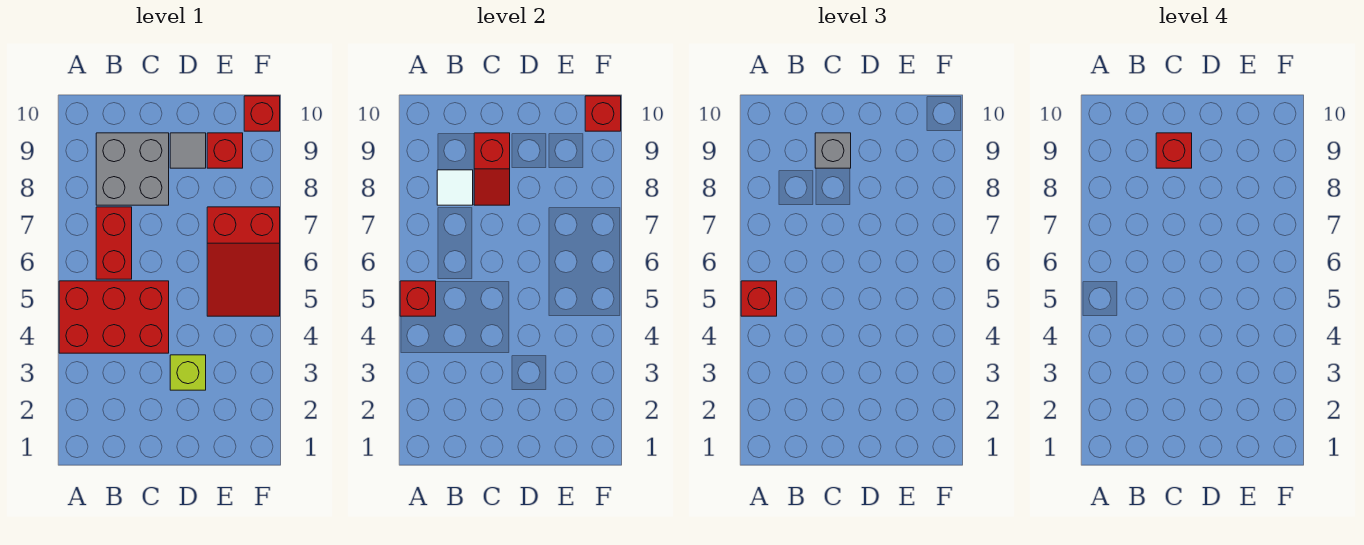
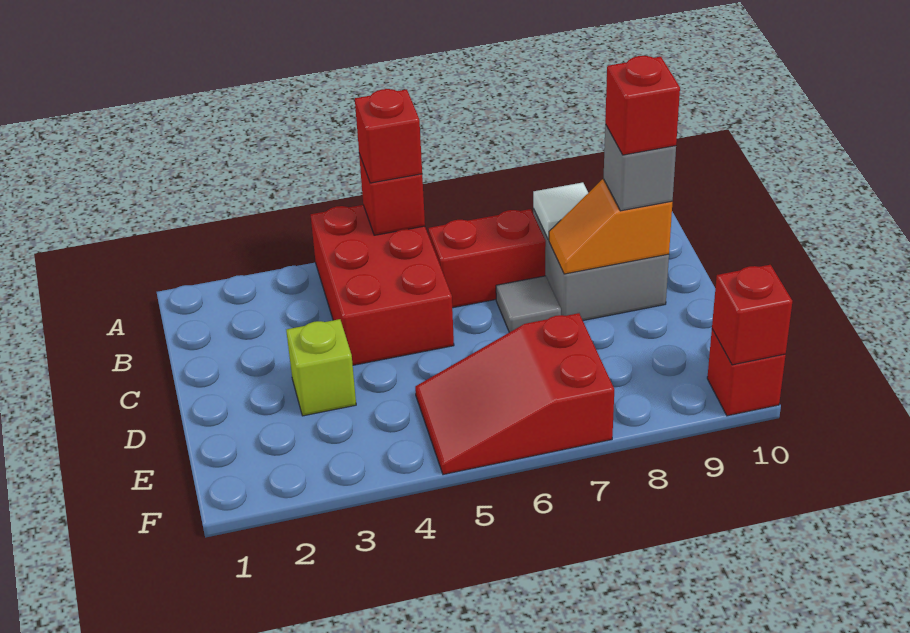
red 1x2 slope [474,133,510,205] -> orange 1x2 slope [549,179,672,274]
grey 1x1 tile [170,133,206,168] -> grey 1x1 tile moved to [496,276,561,332]
red 1x1 brick [207,133,243,168] -> none

